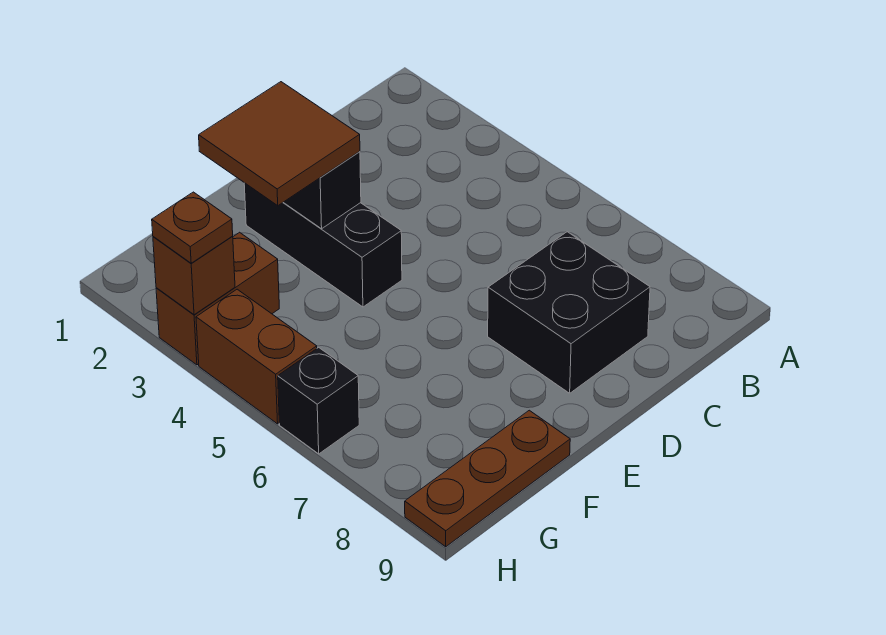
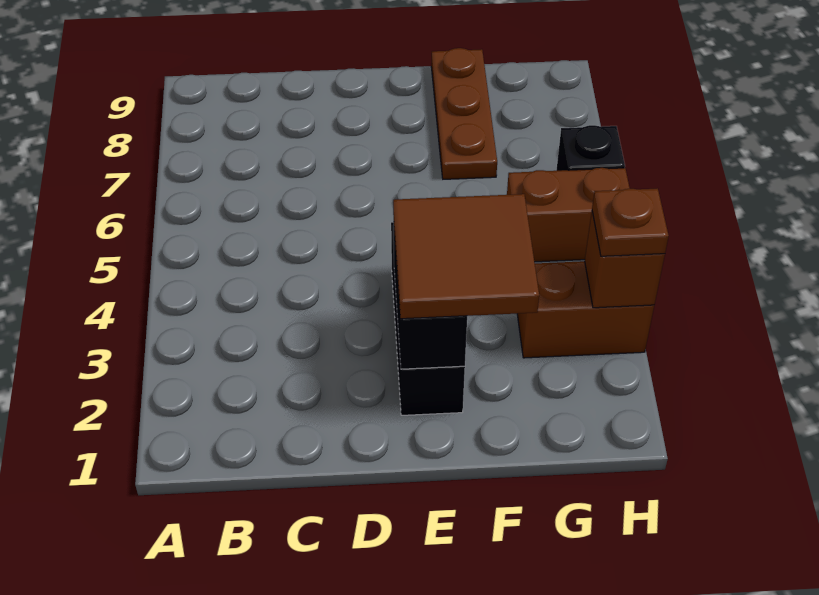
black 2x2 brick [488,232,650,393] -> none
brown 1x3 plate [405,410,570,547] -> brown 1x3 plate turned to [431,48,497,179]
brown 1x2 brick [196,289,317,424] -> brown 1x2 brick turned to [507,168,630,262]

